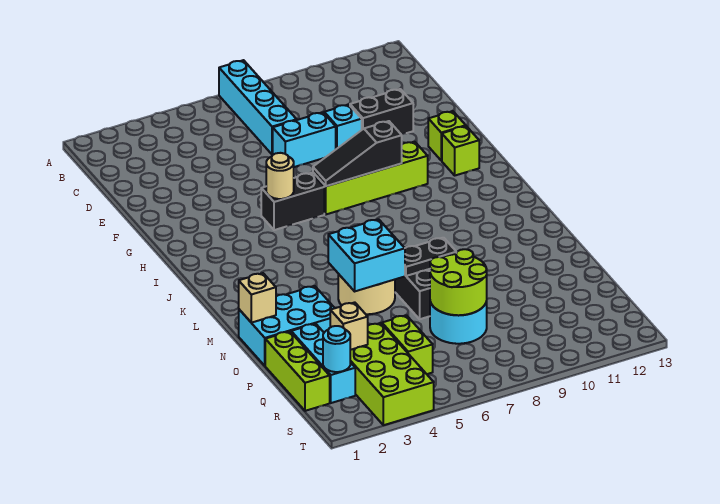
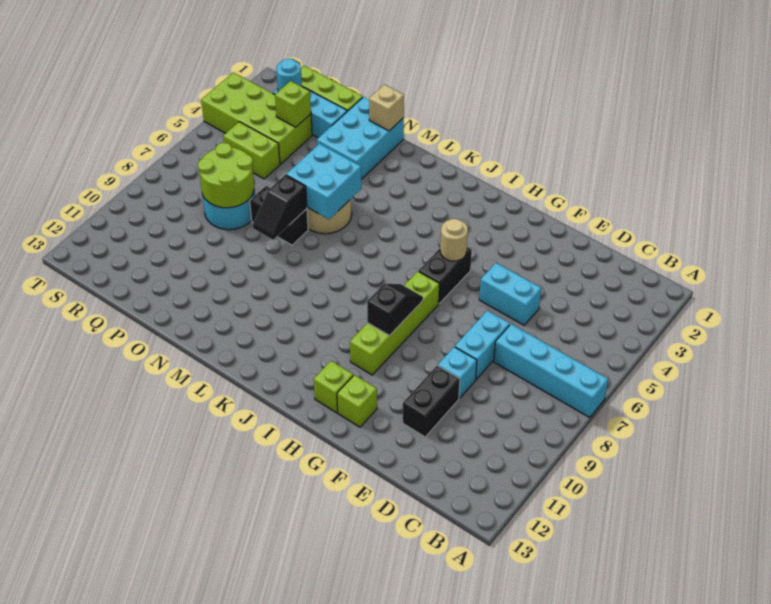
none -> cyan 1x2 brick [479,263,542,325]
black 1x3 slope [313,121,402,186] -> black 1x2 slope [367,283,423,336]
black 1x2 plate [405,238,456,276] -> black 1x2 slope [253,175,307,240]
tan 1x1 brick [330,302,368,350] -> lime 1x1 brick [275,81,311,127]

